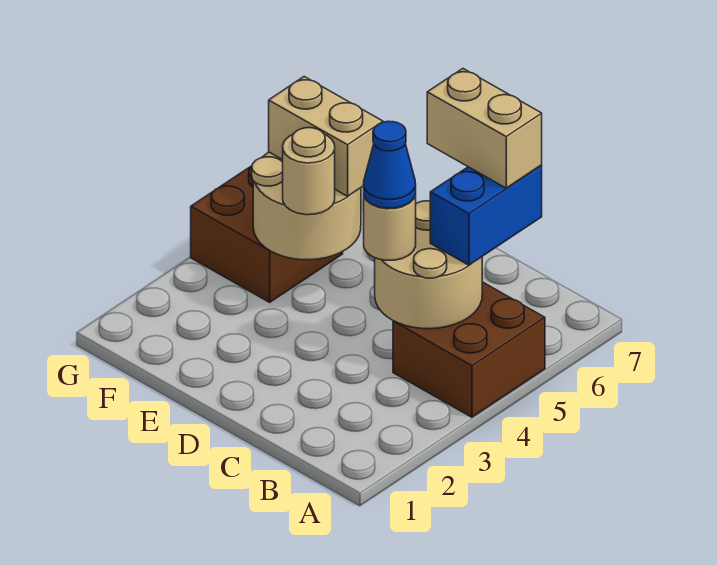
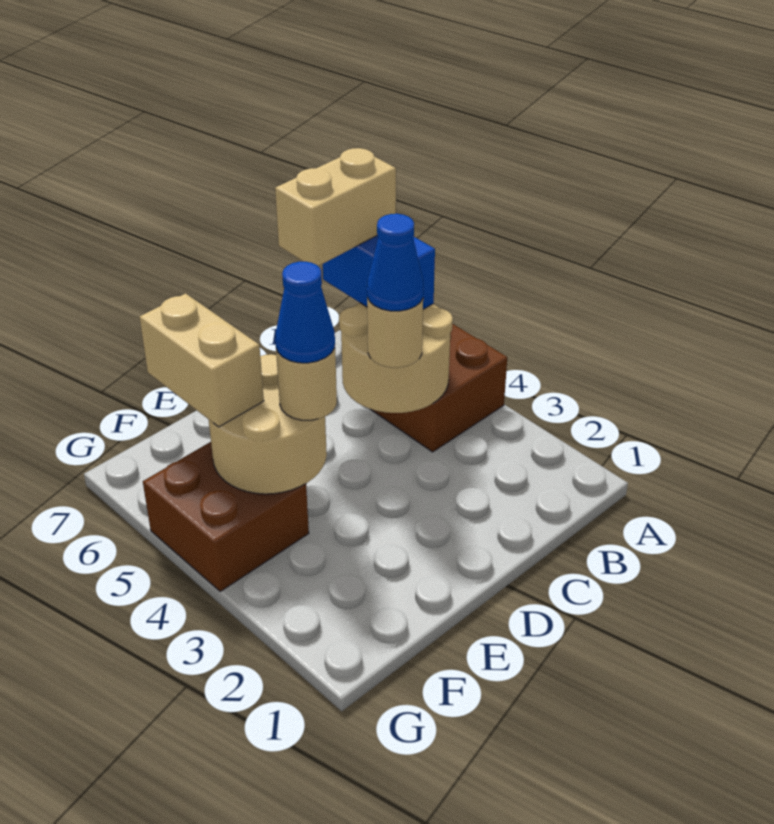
none -> blue 1x1 cone [275,262,335,363]
tan 1x2 brick [269,77,383,196] -> tan 1x2 brick turned to [139,293,264,427]

